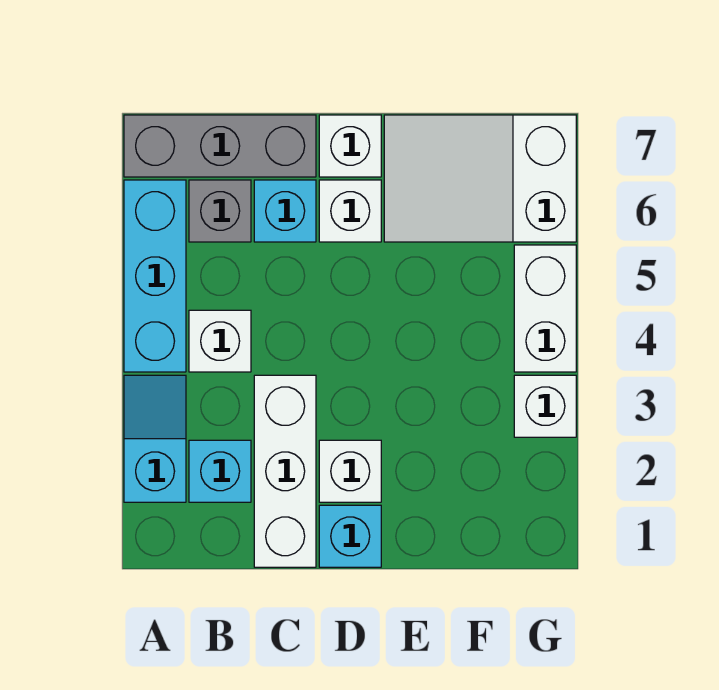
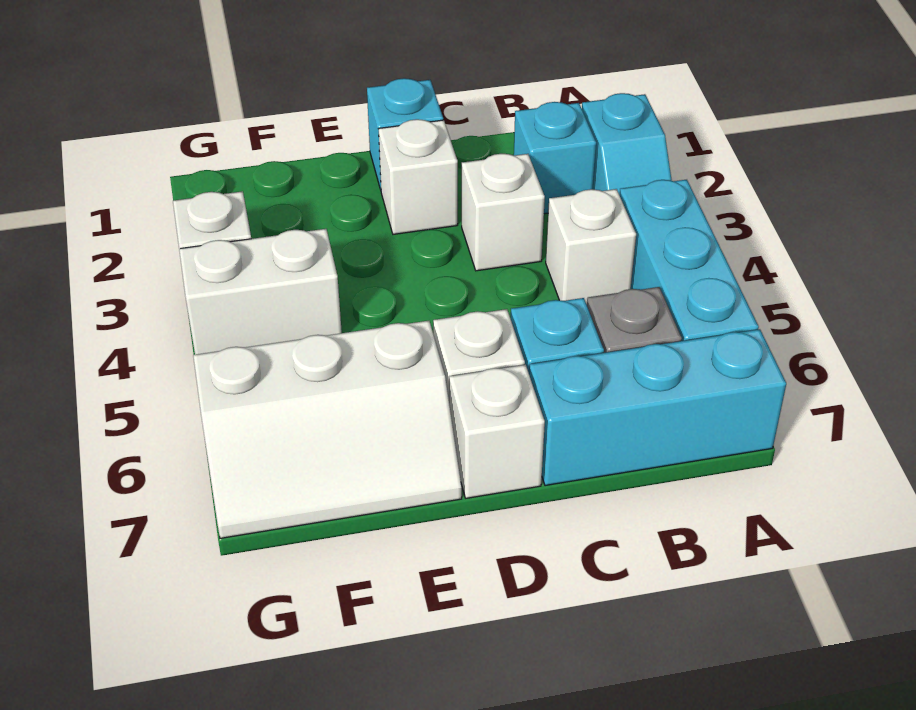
grey 1x3 brick [124,115,316,177] -> cyan 1x3 brick [529,329,786,486]
white 1x3 brick [254,375,316,567] -> white 1x1 brick [462,154,545,271]
white 2x3 slope [384,115,576,242] -> white 2x3 slope turned to [193,321,462,538]
white 1x2 brick [514,245,576,372] -> white 1x2 brick turned to [179,229,342,355]

